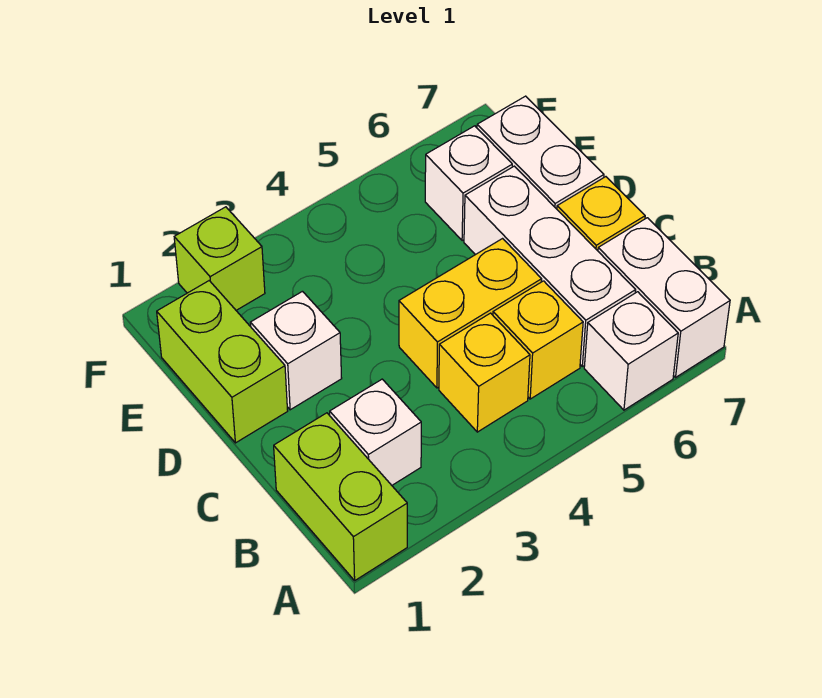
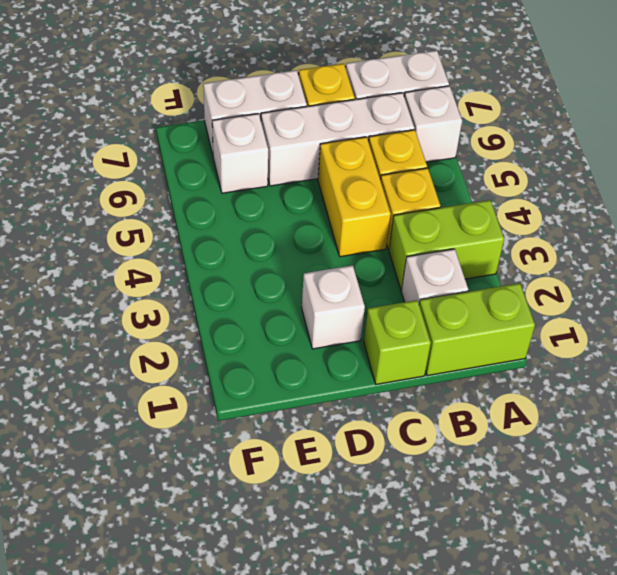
lime 1x2 brick [157,281,288,443] -> lime 1x2 brick moved to [389,200,504,290]
lime 1x1 brick [174,207,265,310] -> lime 1x1 brick moved to [364,300,431,384]

